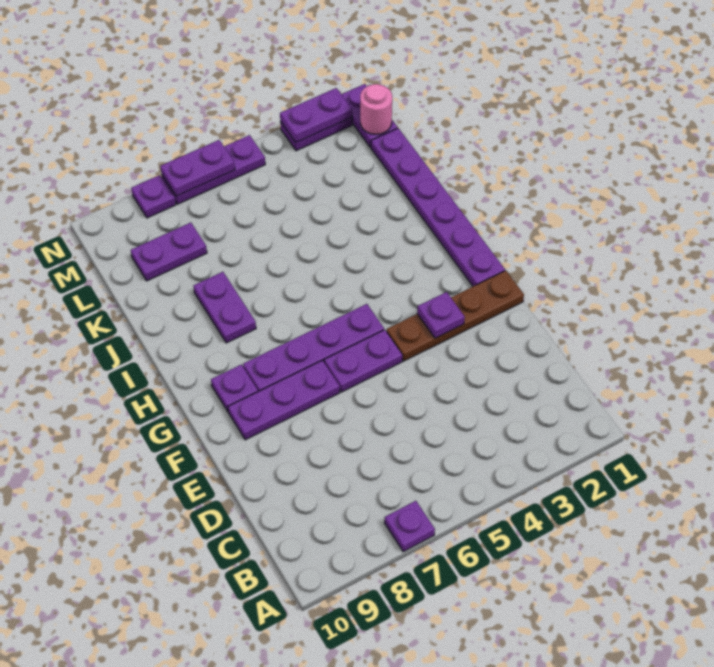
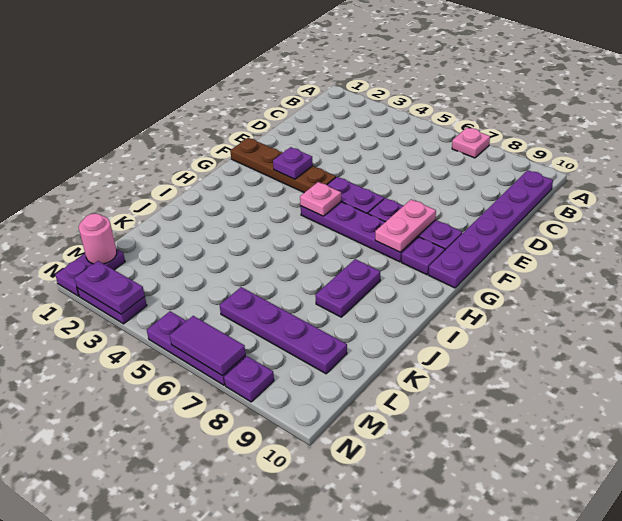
purple 1x1 plate [385,501,435,552] -> pink 1x1 plate [452,128,490,158]
none -> pink 1x2 plate [375,199,436,252]
purple 1x6 plate [371,128,505,286] -> purple 1x6 plate moved to [429,170,553,288]
none -> pink 1x1 plate [300,182,341,216]
purple 1x2 plate [131,223,207,281] -> purple 1x4 plate [220,287,347,374]
purple 1x2 plate [160,140,235,196] -> purple 1x2 tile [170,316,246,376]

